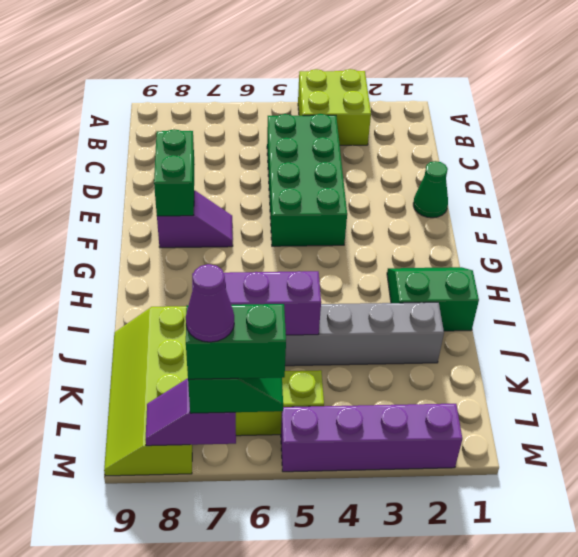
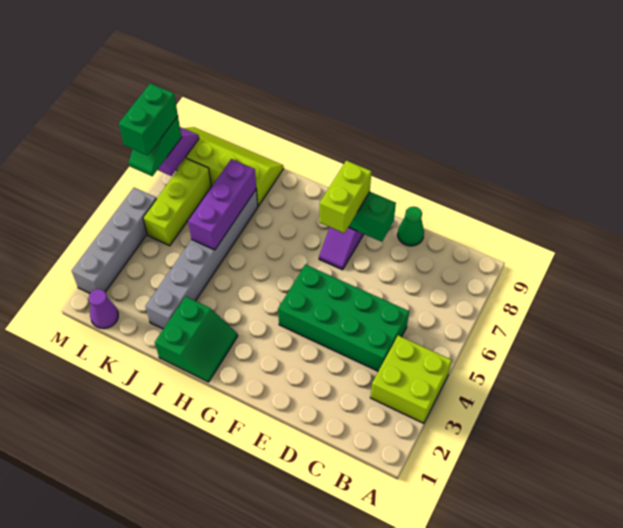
green 1x1 cone [413,161,448,218] -> green 1x1 cone moved to [398,207,424,246]
none -> lime 1x2 brick [319,161,372,233]
purple 1x4 brick [281,404,462,472] -> grey 1x4 brick [71,188,156,293]
purple 1x1 cone [186,264,234,342] -> purple 1x1 cone moved to [89,289,118,329]

